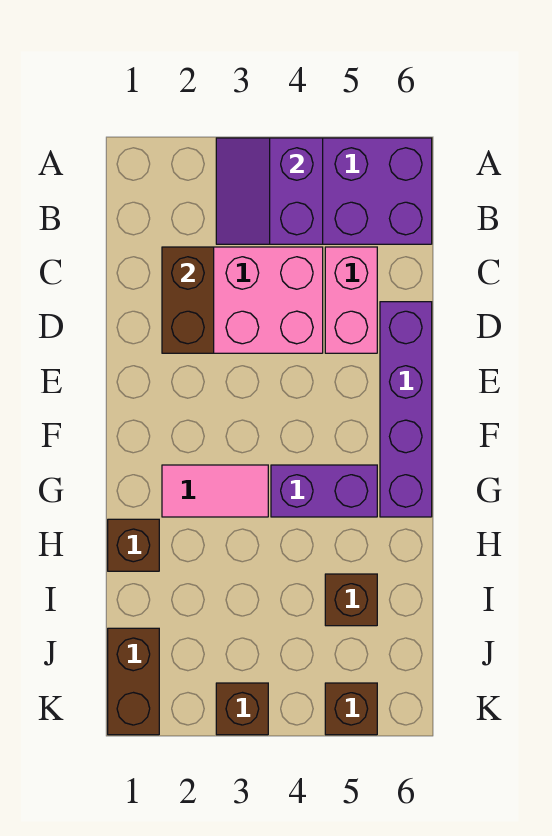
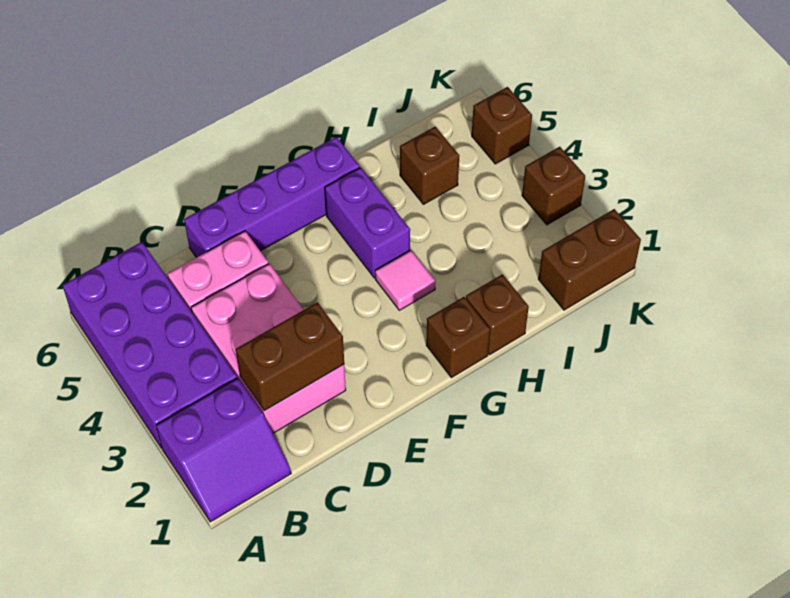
purple 2x2 slope [216,138,323,244] -> purple 2x2 slope moved to [156,378,291,522]
none -> brown 1x1 brick [426,297,490,378]
pink 1x2 tile [162,465,268,517] -> pink 1x1 tile [375,250,435,310]

